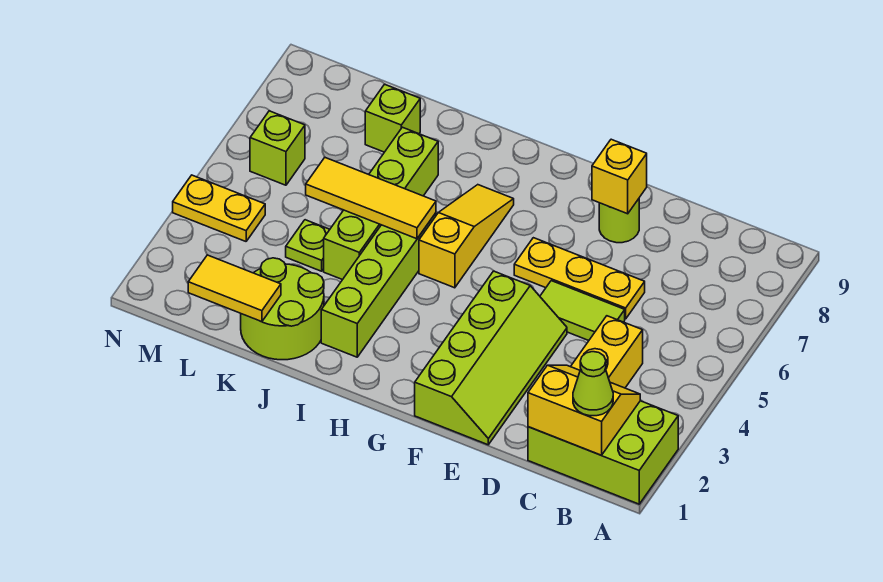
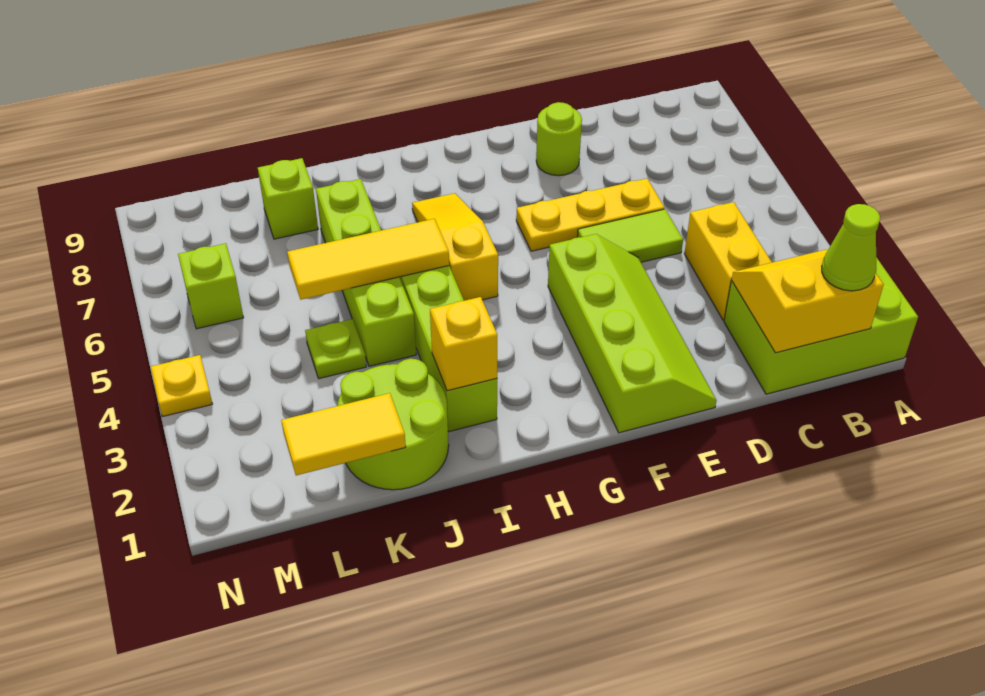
yellow 1x1 brick [592,139,647,214] -> yellow 1x1 brick moved to [430,297,497,391]
yellow 1x2 plate [173,175,265,241] -> yellow 1x1 plate [151,355,212,416]

